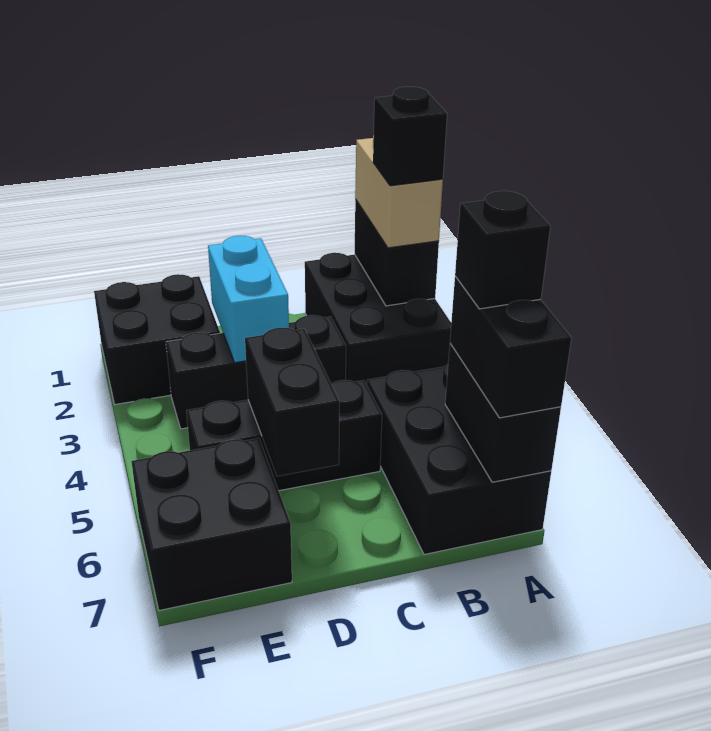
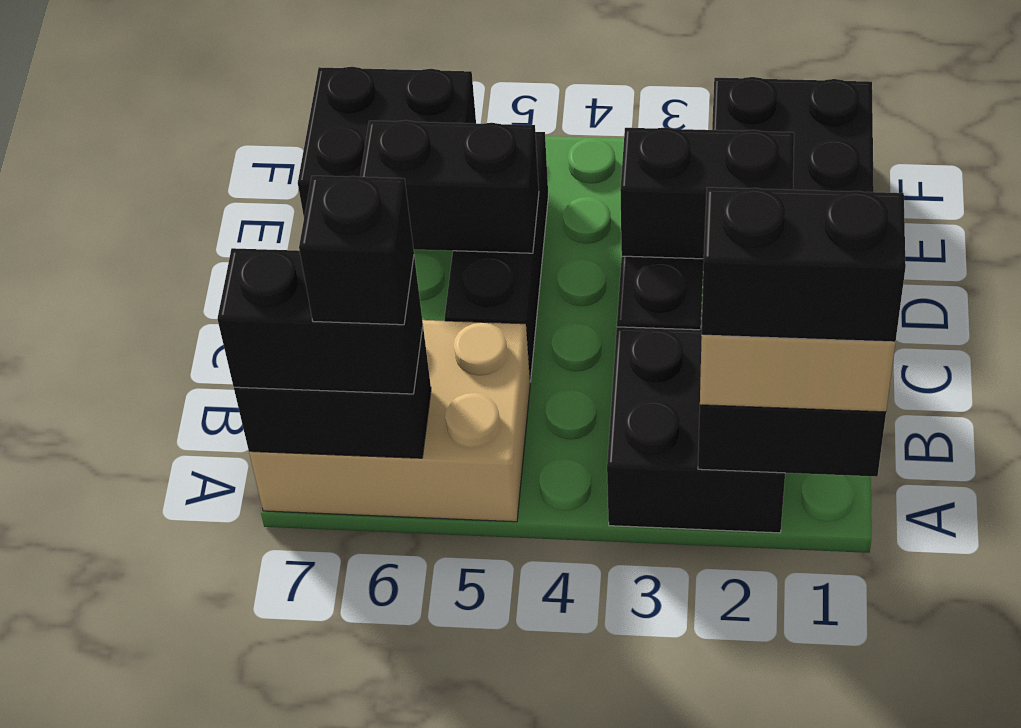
black 2x3 brick [305,253,451,384] -> black 2x2 brick [607,327,785,533]
black 1x1 brick [373,87,447,186] -> black 1x2 brick [702,187,906,342]
black 2x3 brick [367,364,551,555] -> tan 2x3 brick [249,320,530,522]
cyan 1x2 brick [208,236,289,363] -> black 1x2 brick [620,127,794,259]

